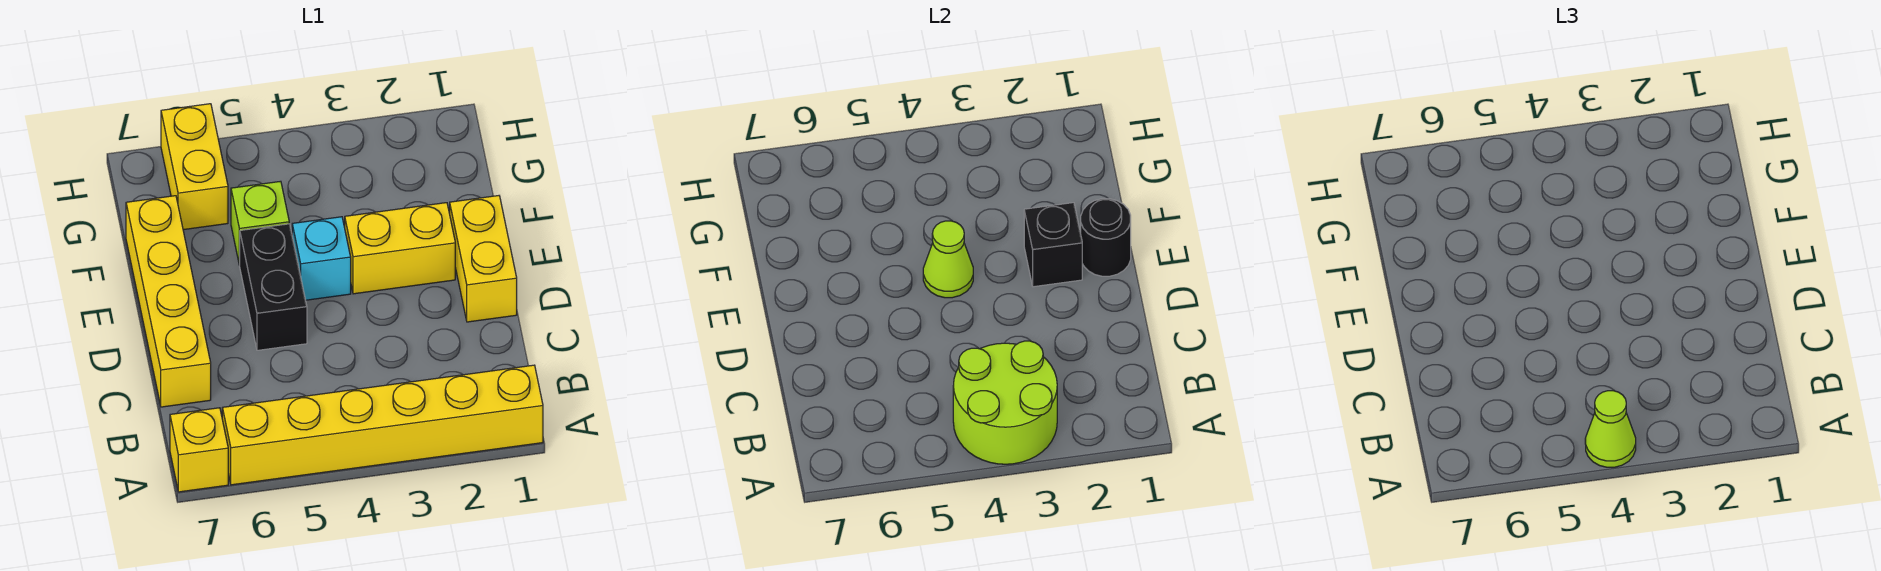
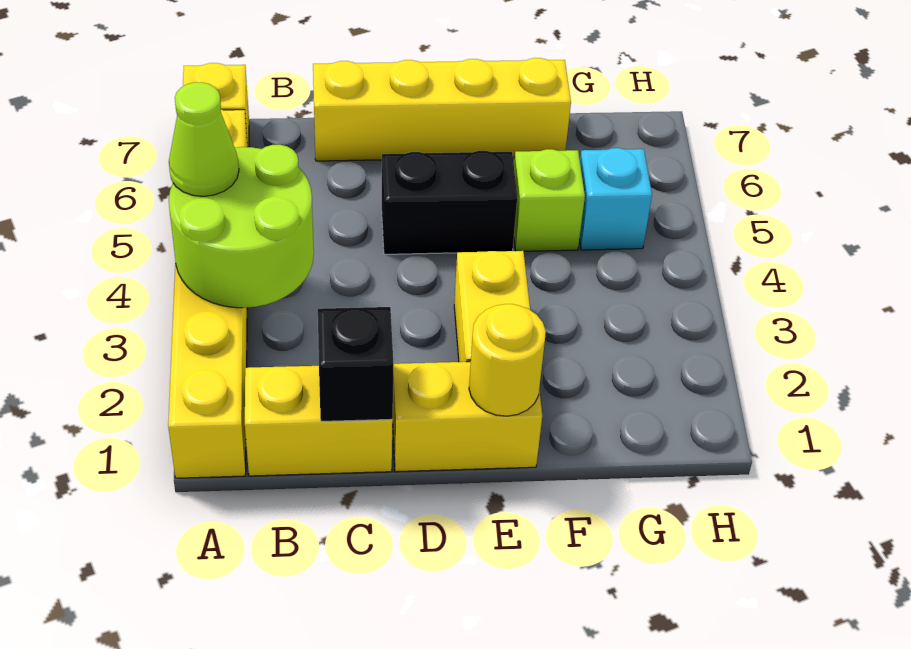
black 1x1 round brick [1081,199,1131,276] -> yellow 1x1 round brick [469,304,546,416]
black 1x1 brick [1024,203,1082,287] -> black 1x1 brick moved to [318,307,394,421]
cyan 1x1 brick [292,217,351,300] -> cyan 1x1 brick moved to [579,148,652,250]
lime 1x1 cone [923,221,973,298] -> none
yellow 1x2 brick [161,104,228,230] -> yellow 1x2 brick moved to [245,366,393,476]

